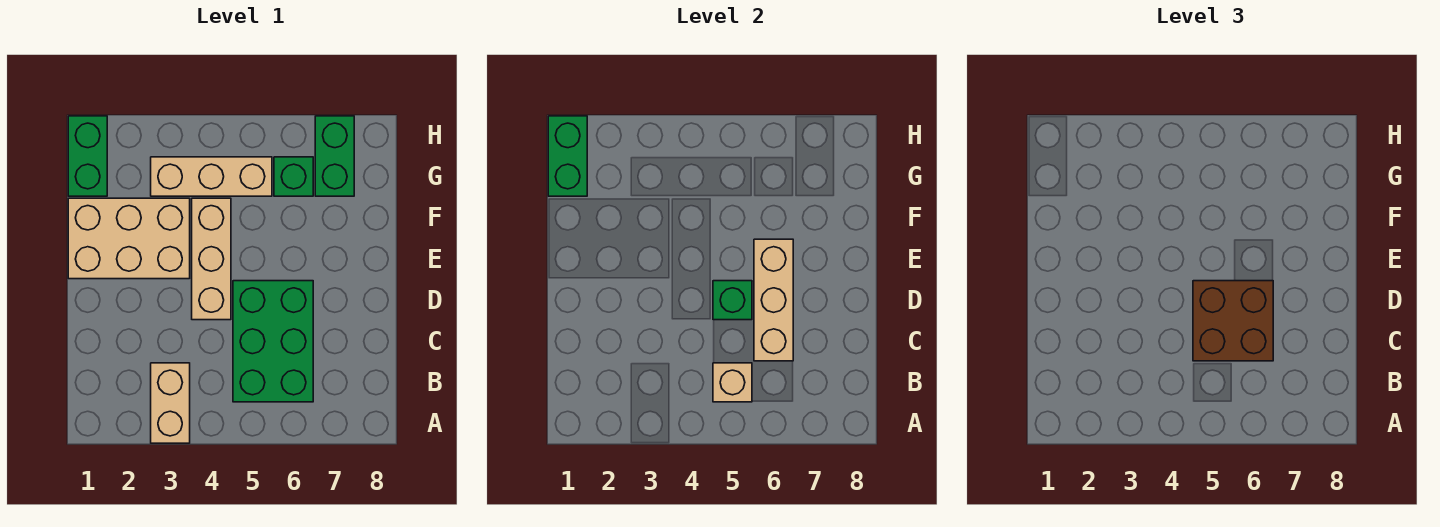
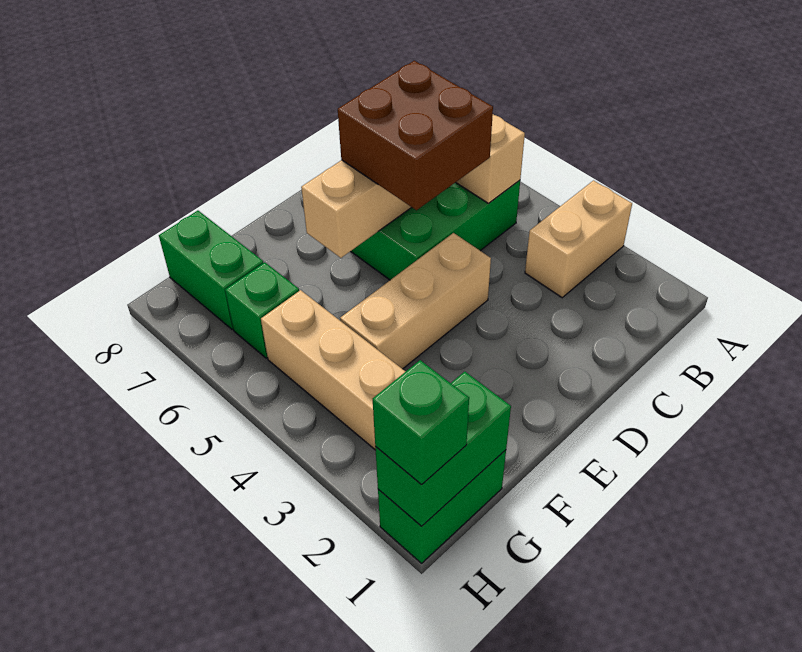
green 1x1 brick [713,281,752,320] -> green 1x1 brick moved to [373,360,469,485]
tan 2x3 brick [68,198,190,279] -> none
green 1x2 brick [315,116,354,196] -> green 1x2 brick turned to [159,211,263,330]

